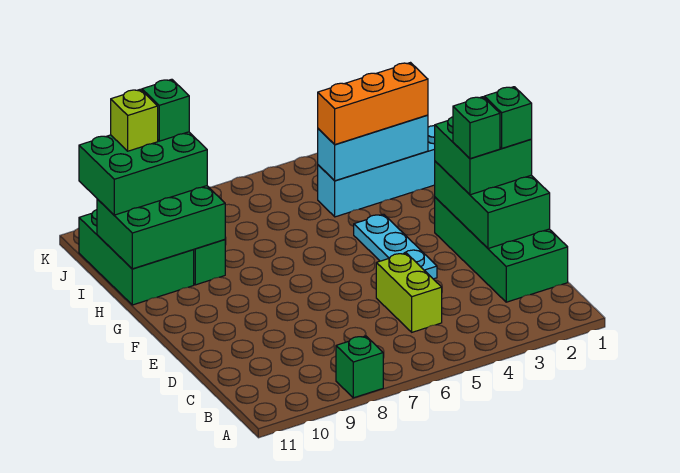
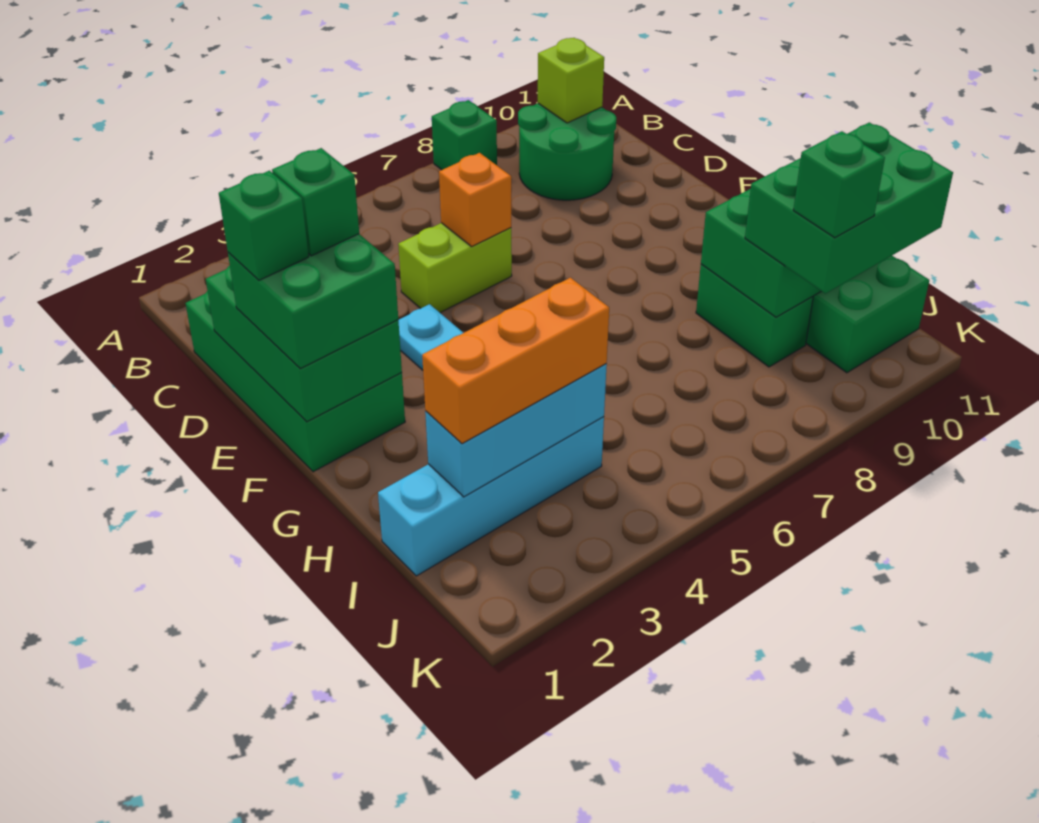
none -> green 2x2 round brick [518,103,616,200]
lime 1x2 brick [376,253,442,332] -> lime 1x2 brick turned to [398,223,512,313]
none -> orange 1x1 brick [439,153,511,247]
lime 1x1 brick [111,89,158,151] -> lime 1x1 brick moved to [538,38,604,123]

